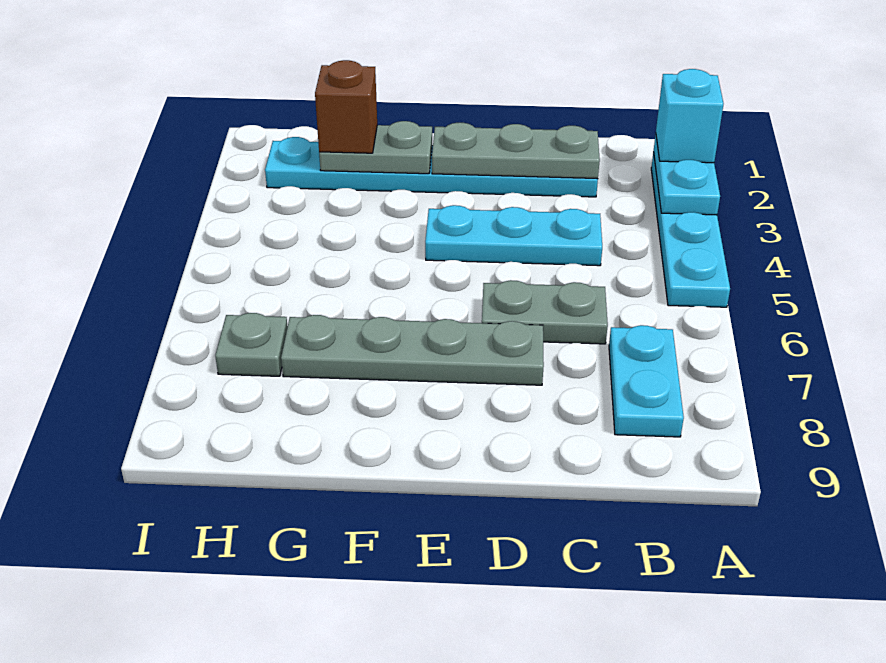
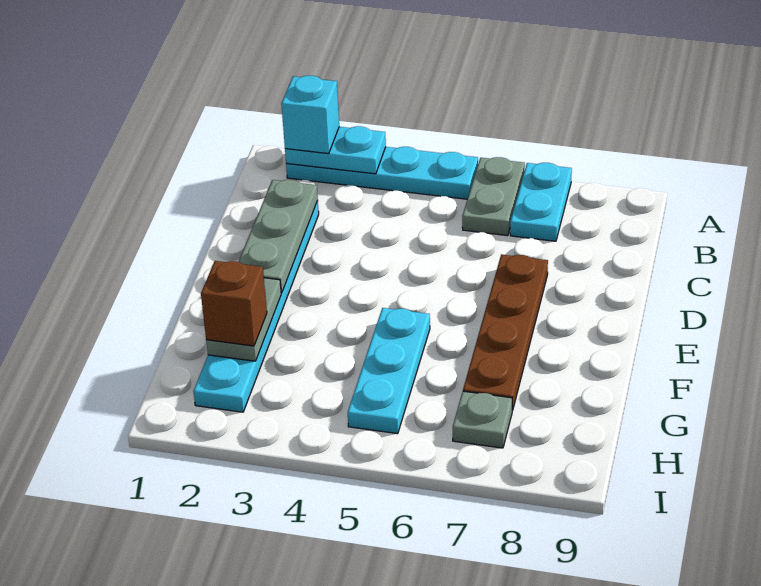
cyan 1x2 plate [609,325,684,437] -> cyan 1x2 plate turned to [510,163,572,241]
cyan 1x3 plate [425,205,602,266] -> cyan 1x3 plate moved to [348,308,430,434]
grey 1x2 plate [482,280,608,344] -> grey 1x2 plate moved to [462,157,525,236]
grey 1x4 plate [281,315,544,385] -> brown 1x4 plate [463,254,548,410]

